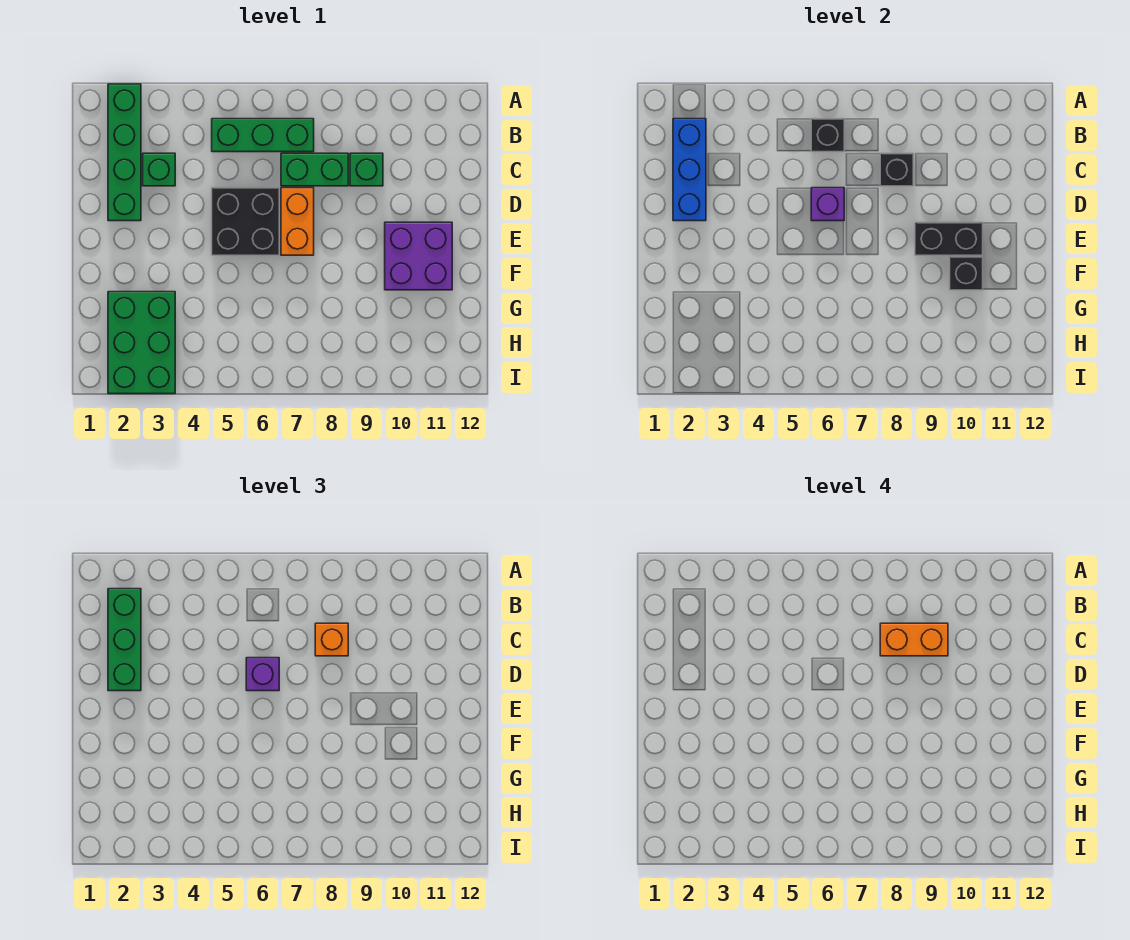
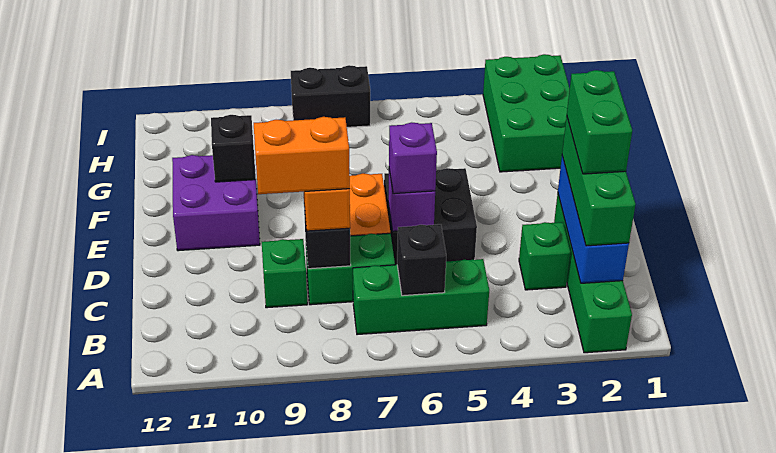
none -> green 1x2 brick [567,70,632,174]
black 1x2 brick [915,222,983,255] -> black 1x2 brick moved to [291,65,370,127]

